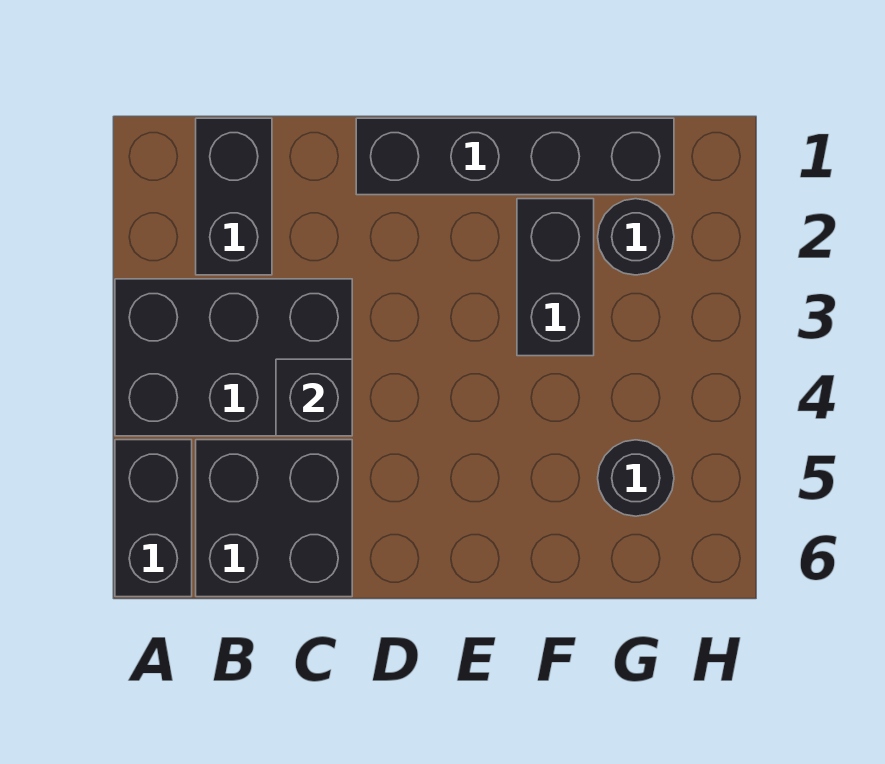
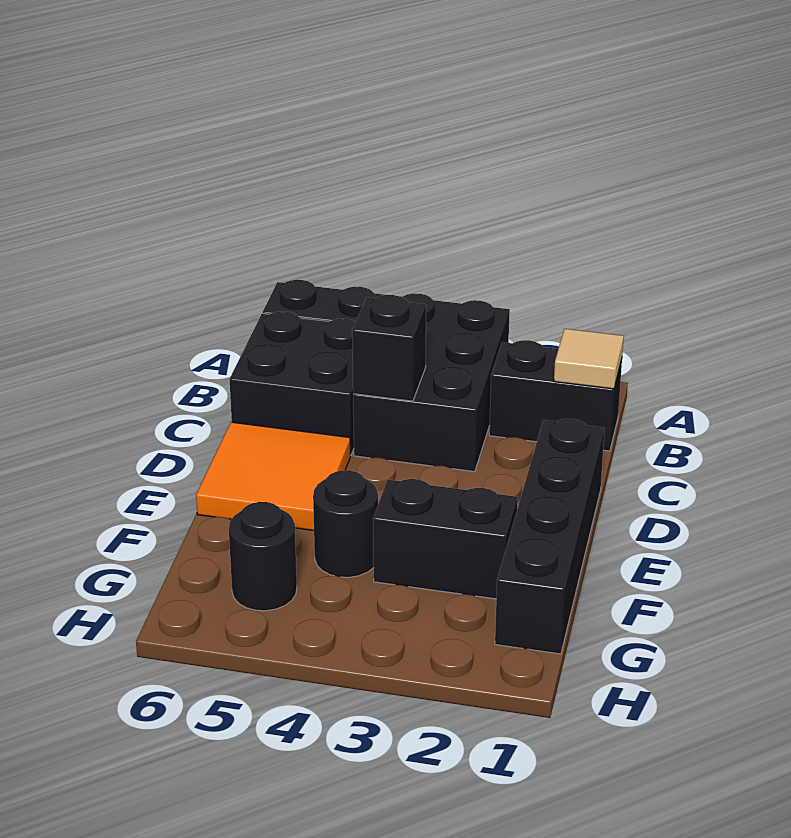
none -> tan 1x1 tile [554,329,624,389]
none -> orange 2x2 tile [196,422,350,531]
black 1x1 round brick [598,199,674,275] -> black 1x1 round brick moved to [313,470,378,577]

